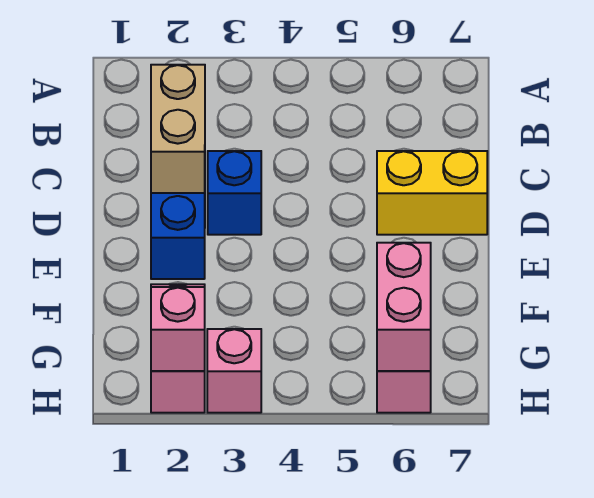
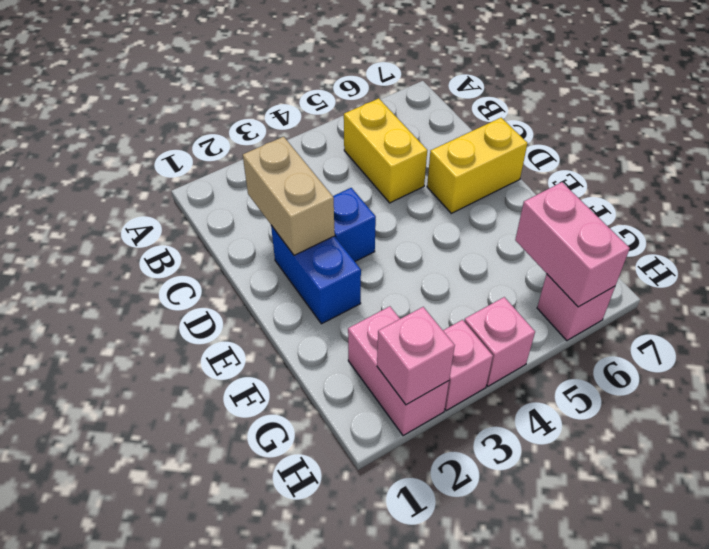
none -> yellow 1x2 brick [344,98,427,203]
none -> pink 1x1 brick [464,297,535,386]

